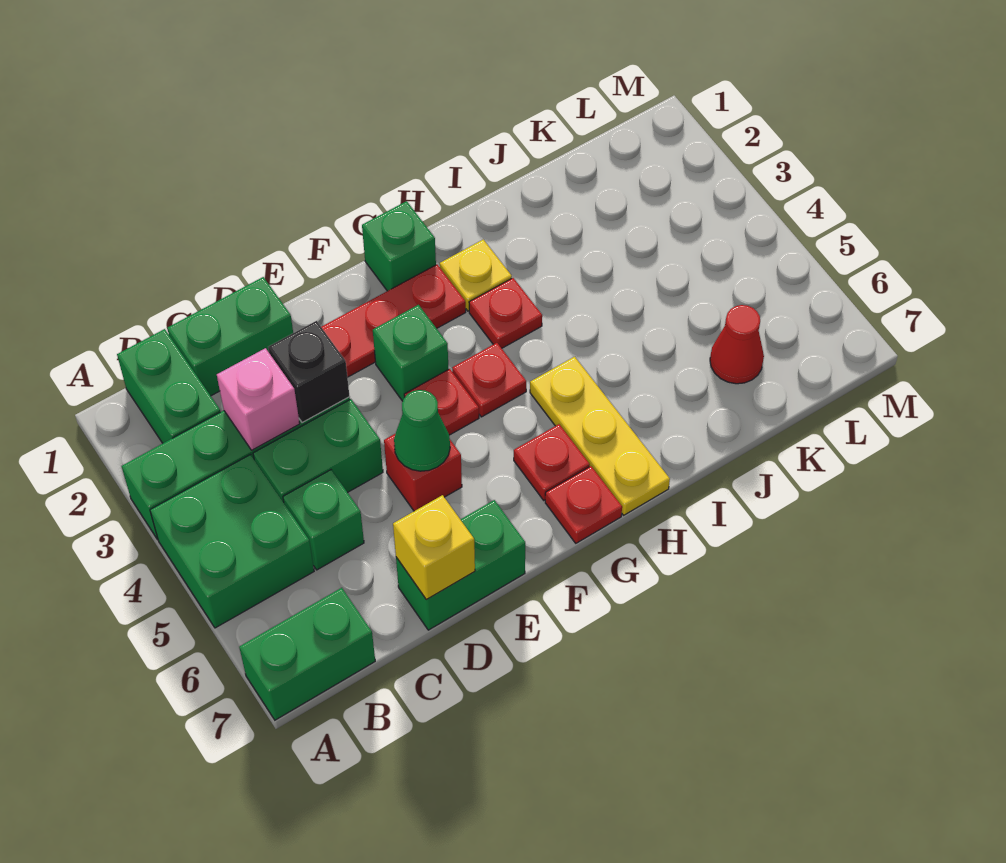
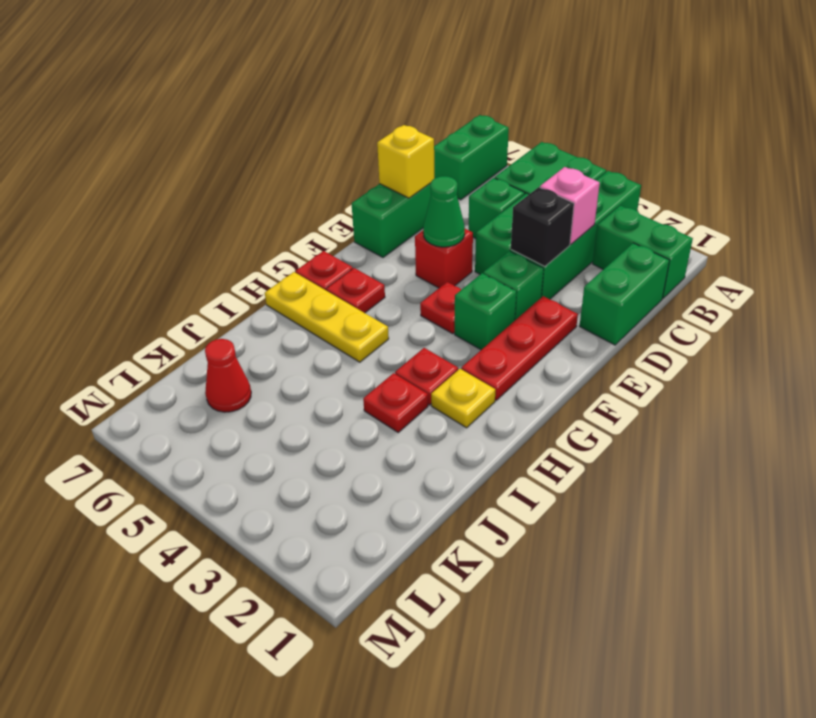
green 1x1 brick [362,201,436,291] -> green 1x1 brick moved to [483,251,544,320]
red 1x1 plate [452,343,526,417] -> red 1x1 plate moved to [363,373,428,432]

